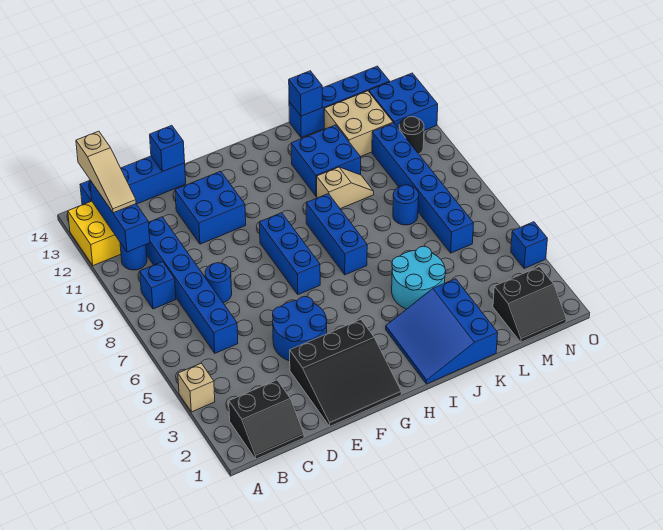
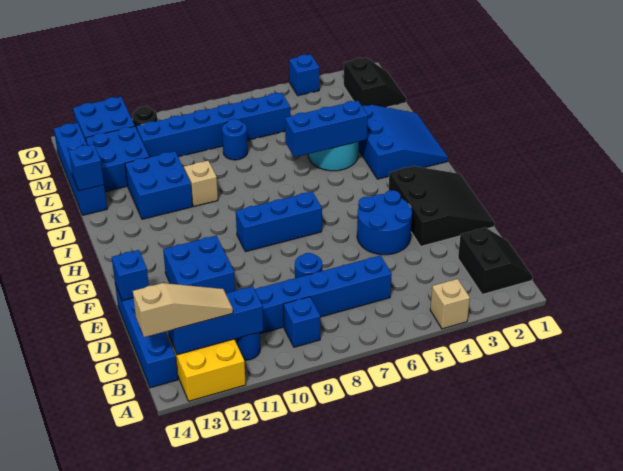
blue 3x3 slope [386,279,498,384] -> blue 3x3 slope turned to [359,105,448,179]
blue 1x3 brick [306,194,367,275] -> blue 1x3 brick moved to [285,101,368,157]
tan 2x2 brick [324,91,393,157] -> blue 2x2 brick [86,126,149,192]

